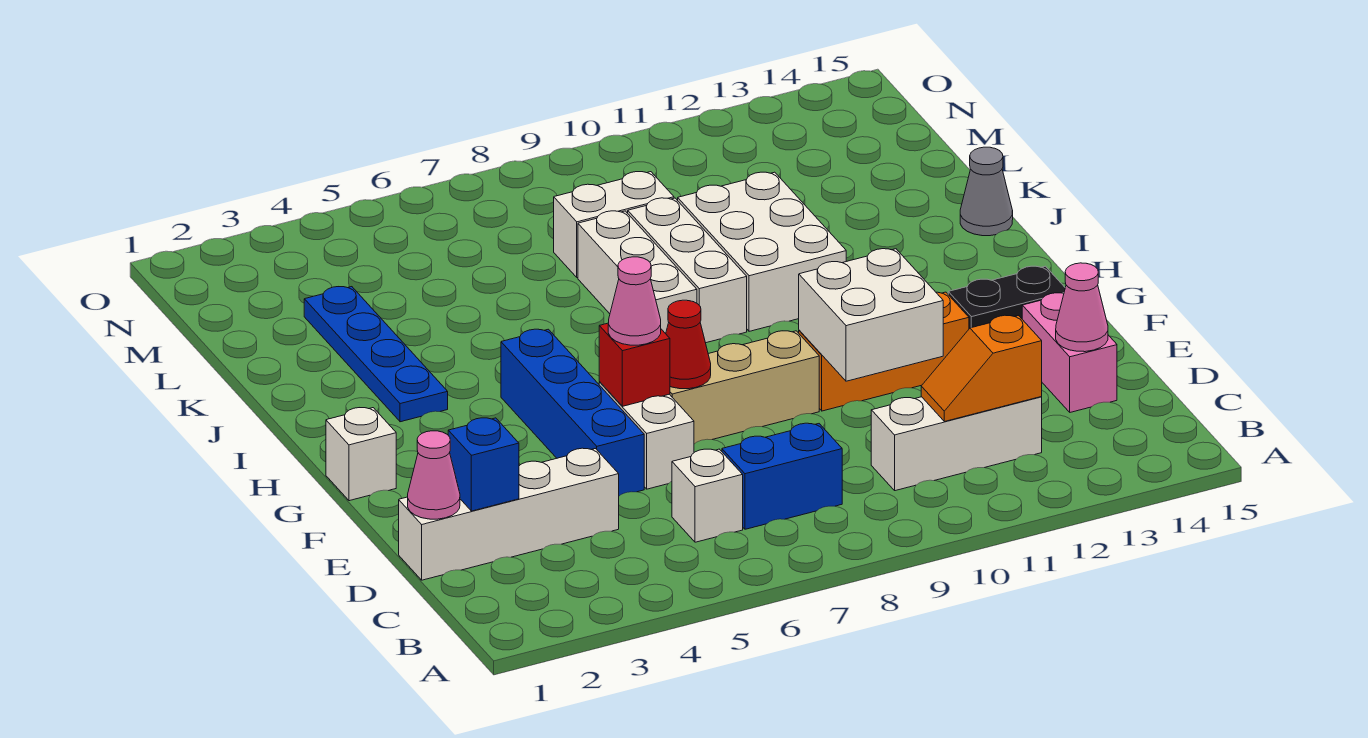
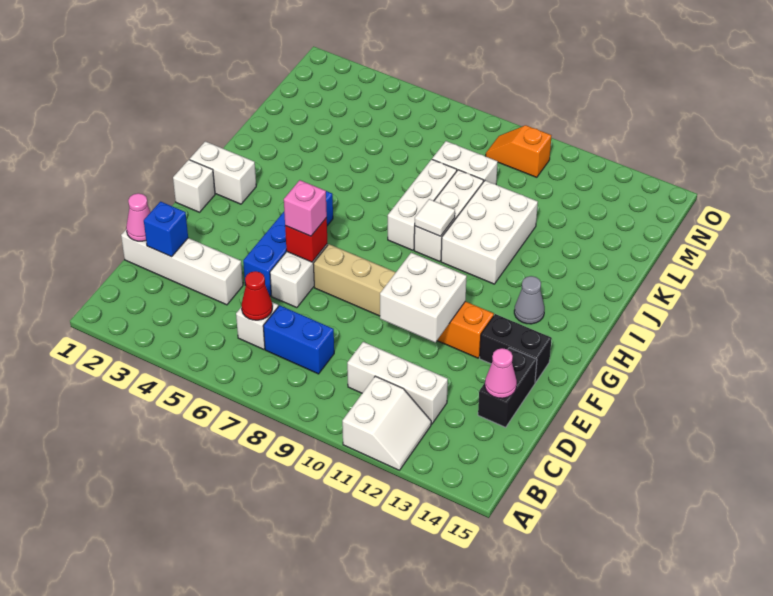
none -> white 2x2 slope [342,376,431,470]
orange 1x2 slope [921,315,1042,422] -> orange 1x2 slope moved to [486,125,551,177]
pink 1x2 brick [1022,293,1117,412] -> black 1x2 brick [478,348,537,427]
pink 1x1 cone [608,257,661,345] -> pink 1x1 brick [284,180,327,236]
red 1x1 cone [666,300,711,389] -> red 1x1 cone moved to [242,271,272,320]
none -> white 1x2 brick [190,141,256,204]
blue 1x4 plate [304,287,448,422] -> none
none -> white 1x1 tile [415,199,455,236]
grey 1x1 cone [960,147,1013,236] -> grey 1x1 cone moved to [514,276,544,324]

